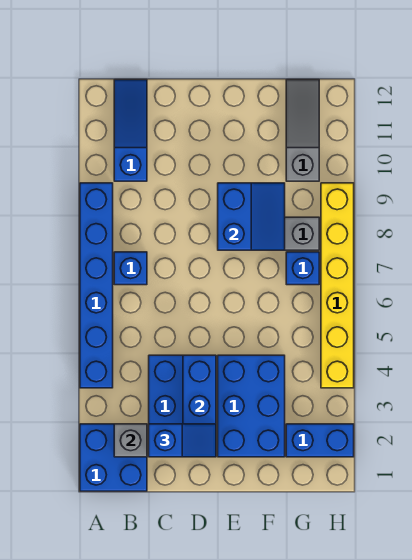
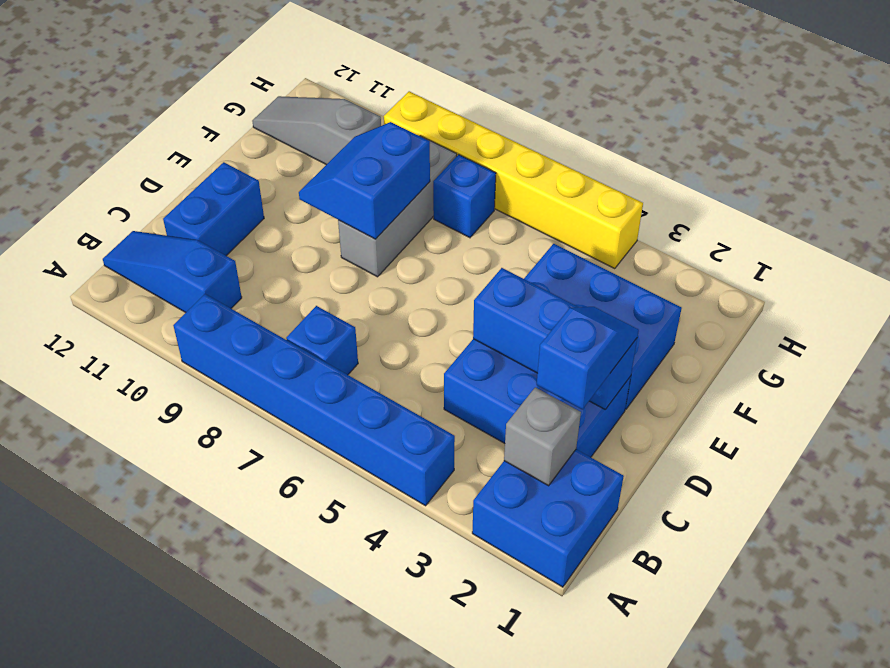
blue 2x2 slope [218,183,285,250] -> blue 2x2 slope turned to [299,122,430,239]
blue 1x2 brick [286,424,354,457] -> blue 1x2 brick moved to [163,162,264,256]

